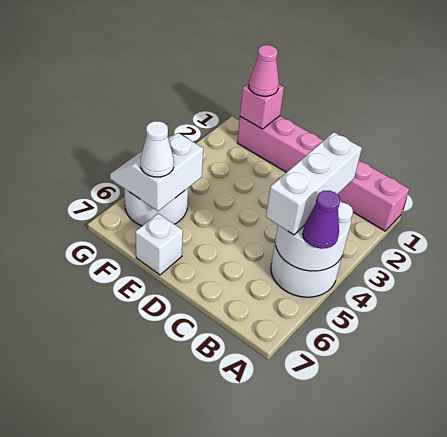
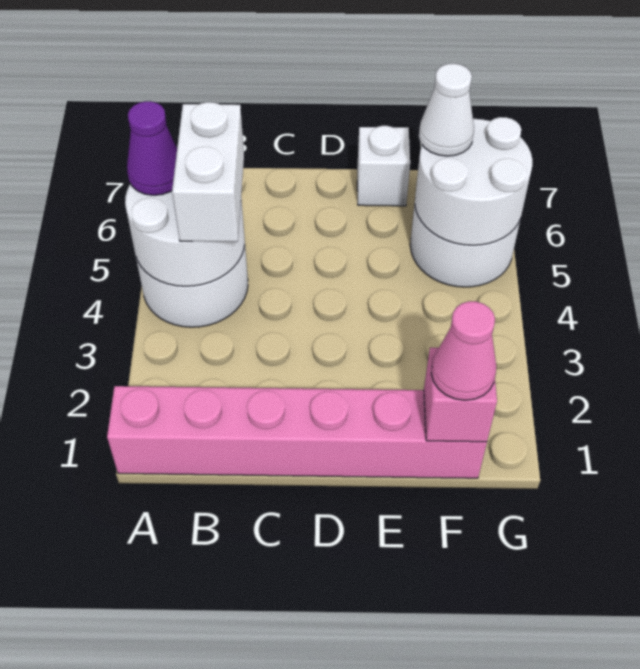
white 1x3 brick [266,132,362,235] -> white 1x2 brick [172,102,244,242]
white 2x2 slope [110,133,203,211] -> white 2x2 round brick [415,117,532,245]

